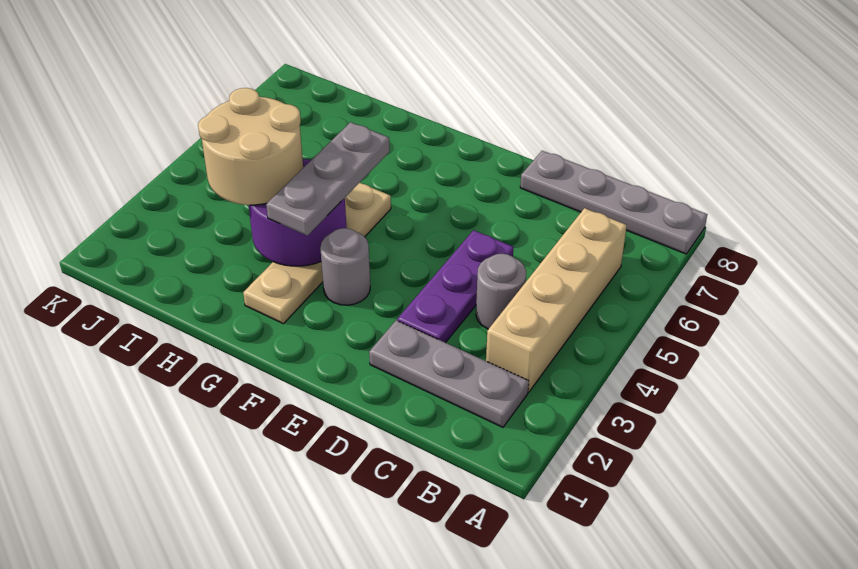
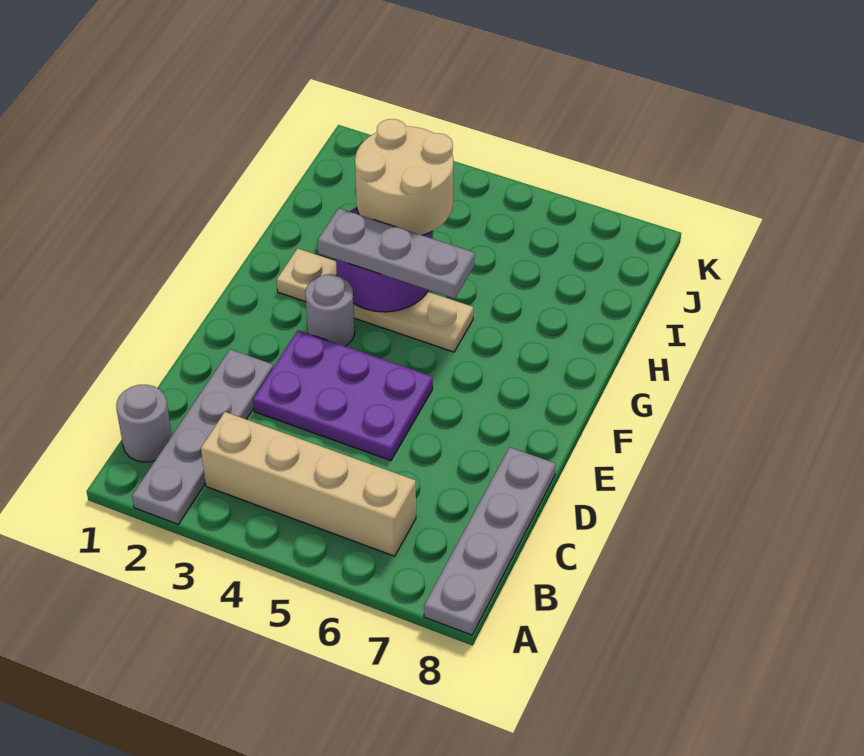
grey 1x3 plate [369,320,529,427] -> grey 1x4 plate [132,349,273,524]
grey 1x1 round brick [476,254,526,329] -> grey 1x1 round brick moved to [116,385,172,462]
purple 1x3 plate [397,230,513,343] -> purple 2x3 plate [253,330,433,461]

